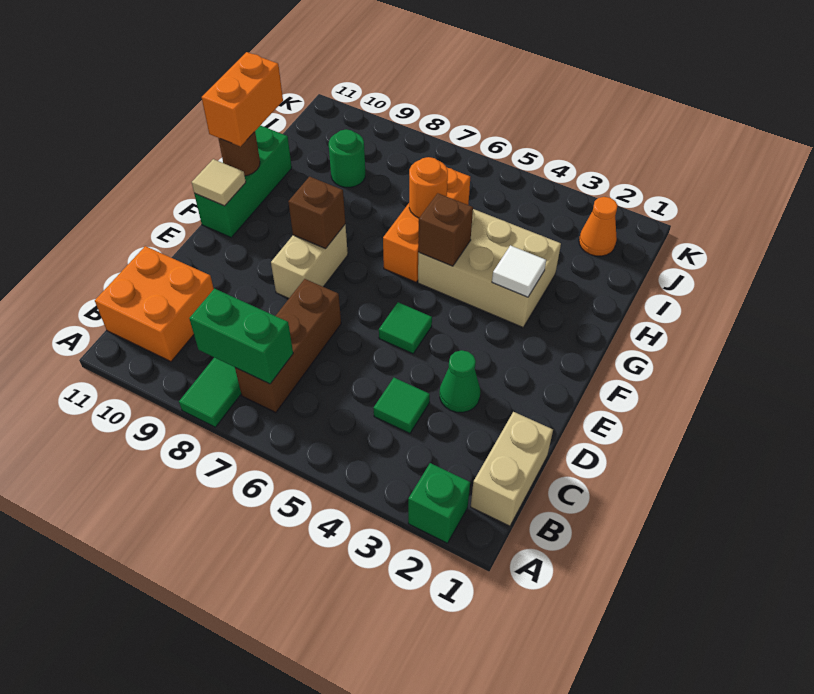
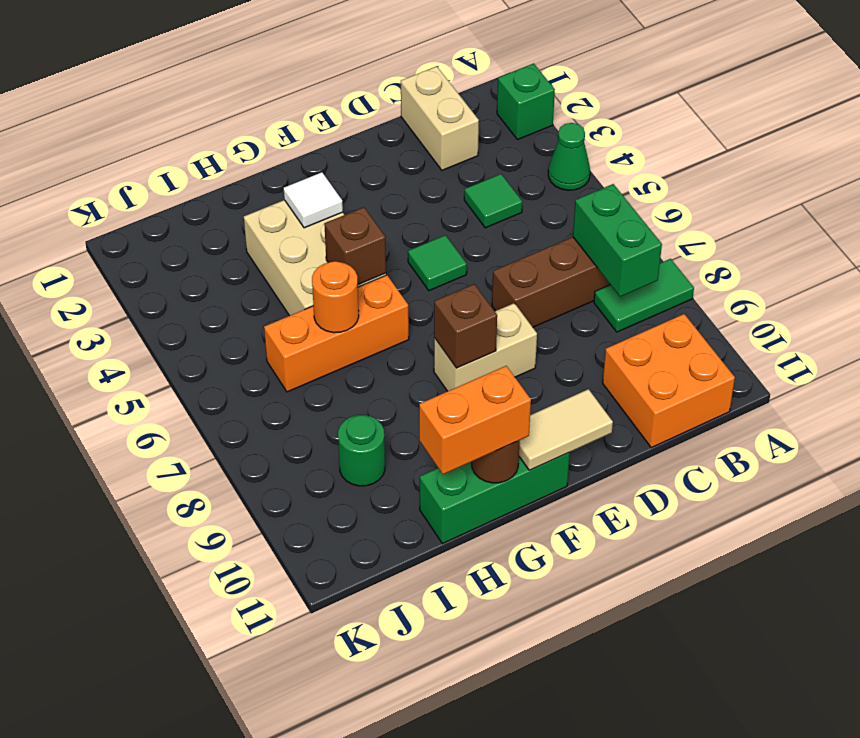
tan 1x2 brick [471,412,553,526] -> tan 1x2 brick turned to [401,66,479,170]
green 1x1 cone [440,350,480,412] -> green 1x1 cone moved to [548,123,590,190]
tan 1x1 tile [192,159,246,206] -> tan 1x2 tile [519,389,613,470]
orange 1x1 cone [579,197,618,256] -> none

